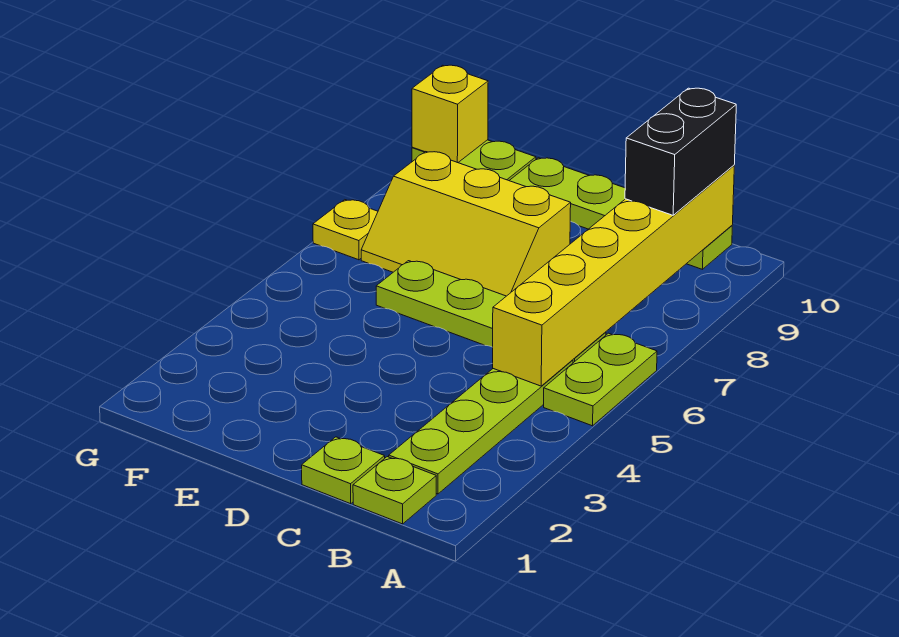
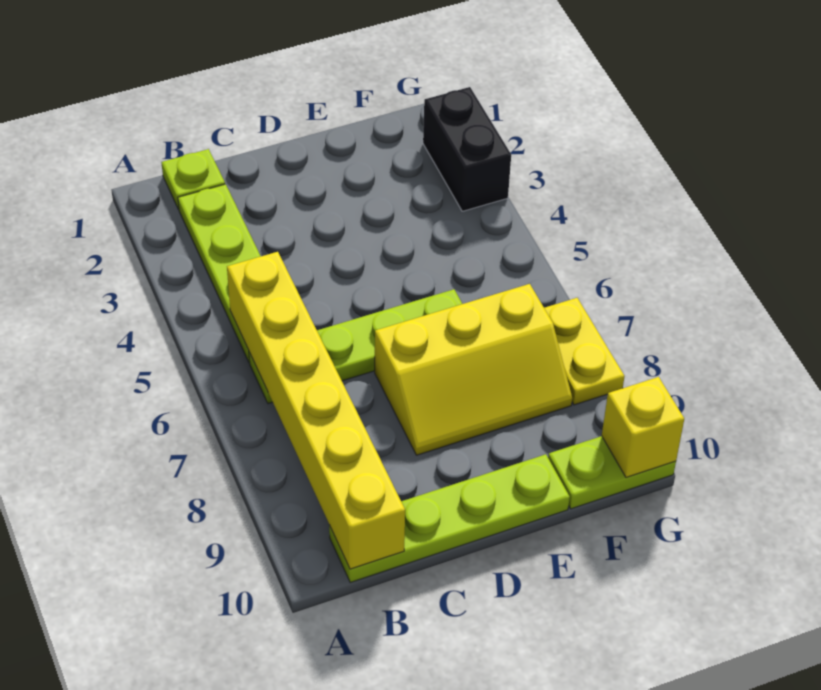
lime 1x2 plate [544,333,657,426] -> none
black 1x2 brick [625,88,736,215] -> black 1x2 brick moved to [423,87,511,211]
lime 1x1 plate [302,437,385,504] -> none
yellow 2x3 slope [361,152,571,296] -> yellow 2x3 slope turned to [375,284,572,455]
yellow 1x1 plate [313,200,378,260] -> yellow 1x2 plate [544,298,625,405]

